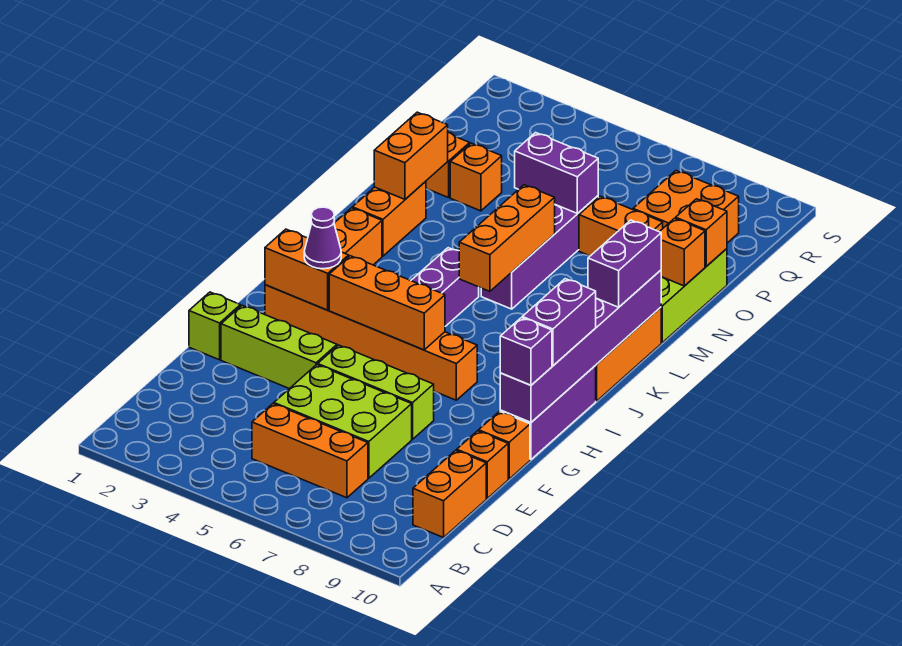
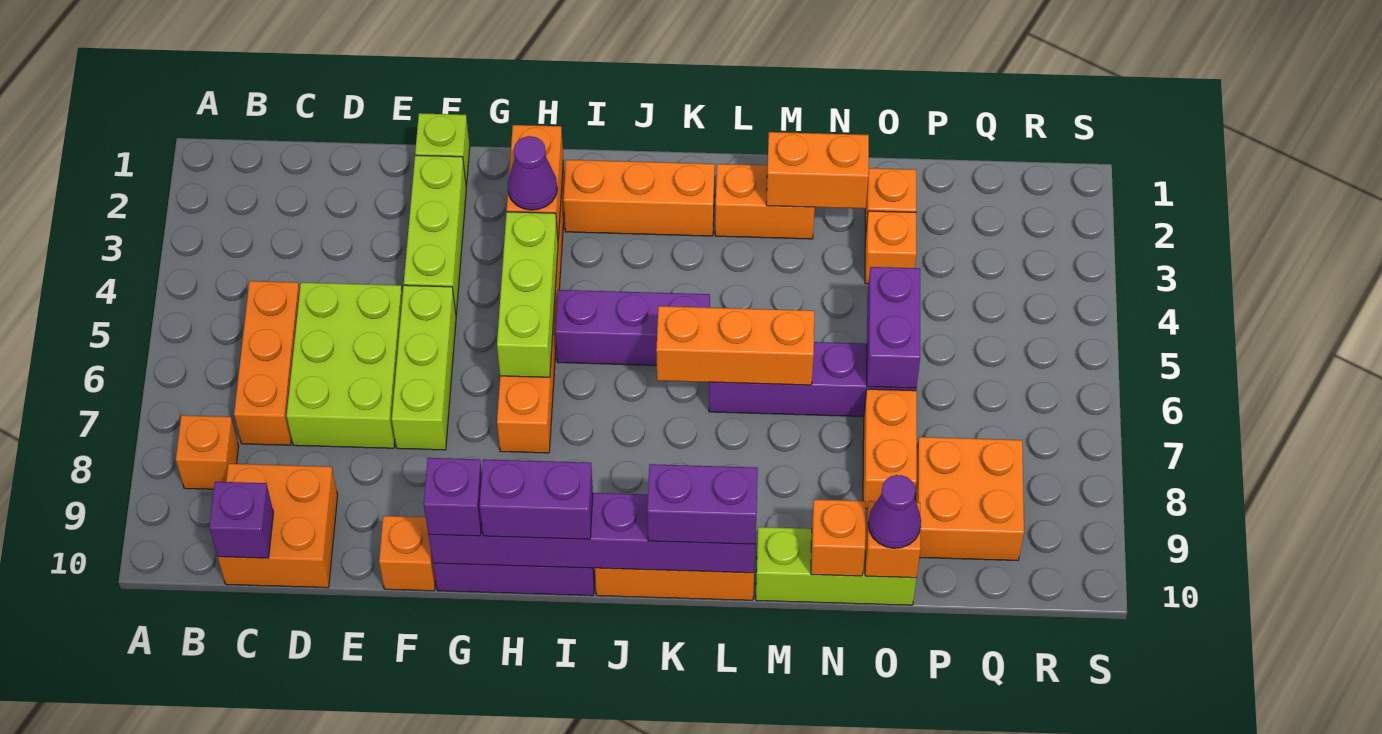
orange 1x2 brick [413,450,486,538] -> orange 2x2 brick [218,464,338,588]
none -> purple 1x1 brick [209,482,274,558]
orange 1x1 brick [457,431,508,498] -> orange 1x1 brick moved to [176,415,239,489]
orange 1x3 brick [329,256,445,350] -> lime 1x3 brick [497,212,558,377]
none -> purple 1x1 cone [868,475,921,548]

